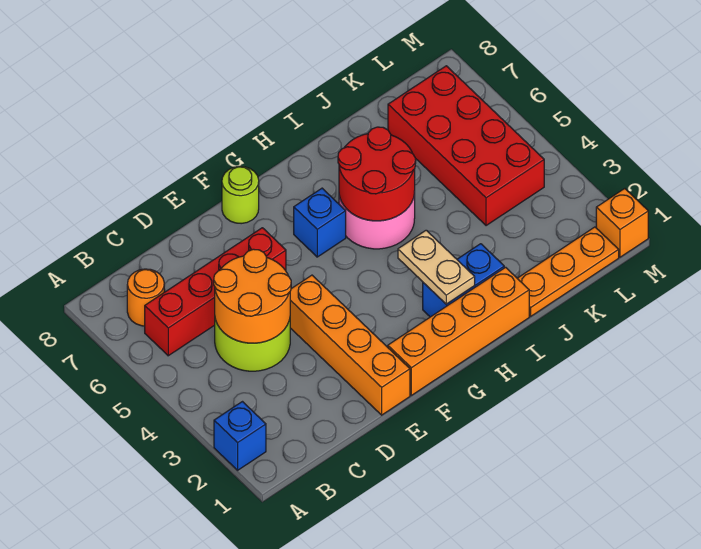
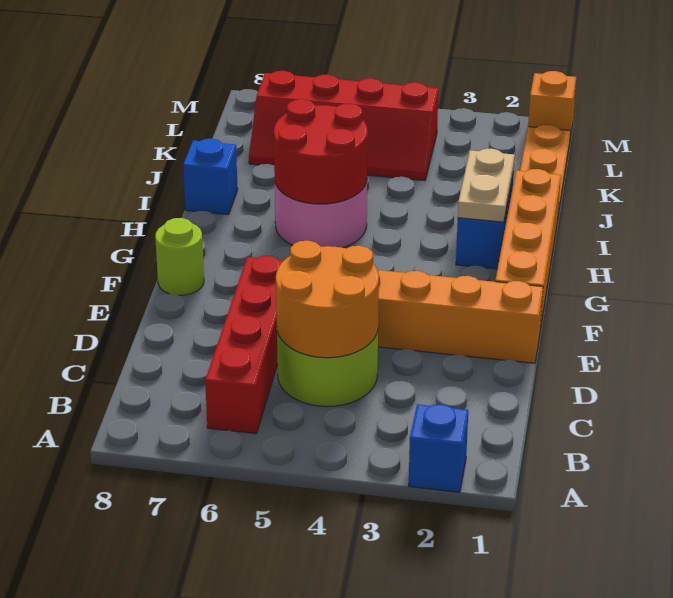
orange 1x1 round brick [127,269,164,326] -> none
blue 1x1 brick [294,188,346,257] -> blue 1x1 brick moved to [183,139,238,215]
tan 1x2 plate [398,230,475,304] -> tan 1x2 plate turned to [458,149,515,222]
red 2x4 brick [388,66,544,226] -> red 2x4 slope [249,71,438,181]

